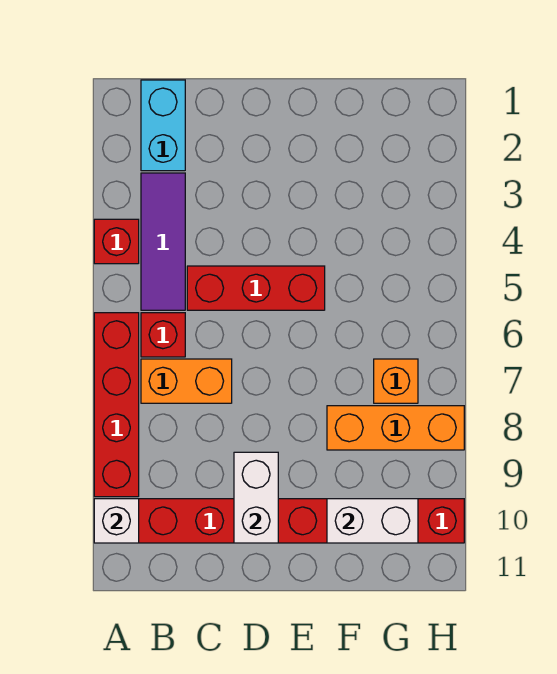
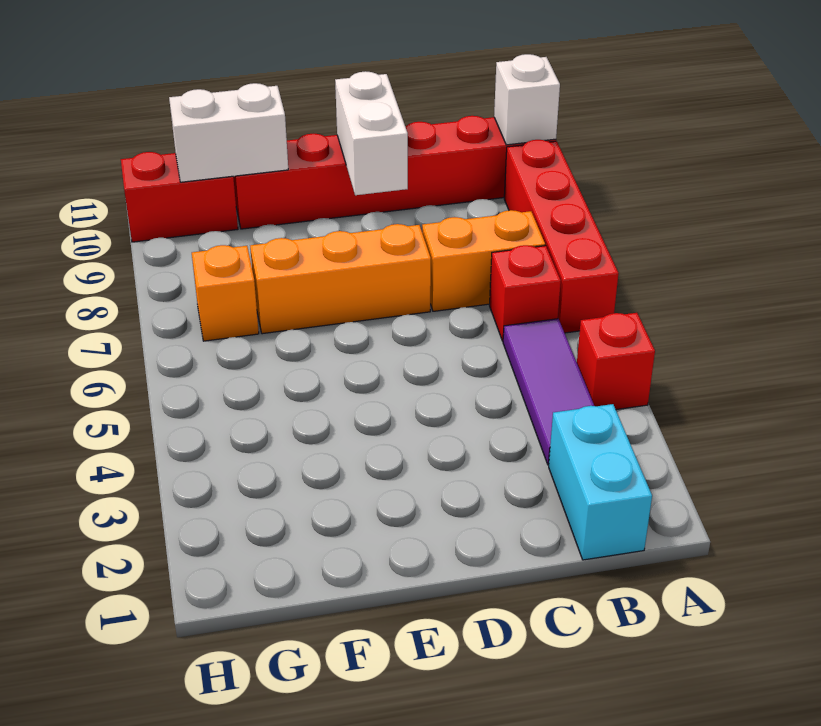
red 1x3 brick [187,266,325,310] -> none
orange 1x3 brick [327,406,464,450] -> orange 1x3 brick moved to [250,224,431,334]

